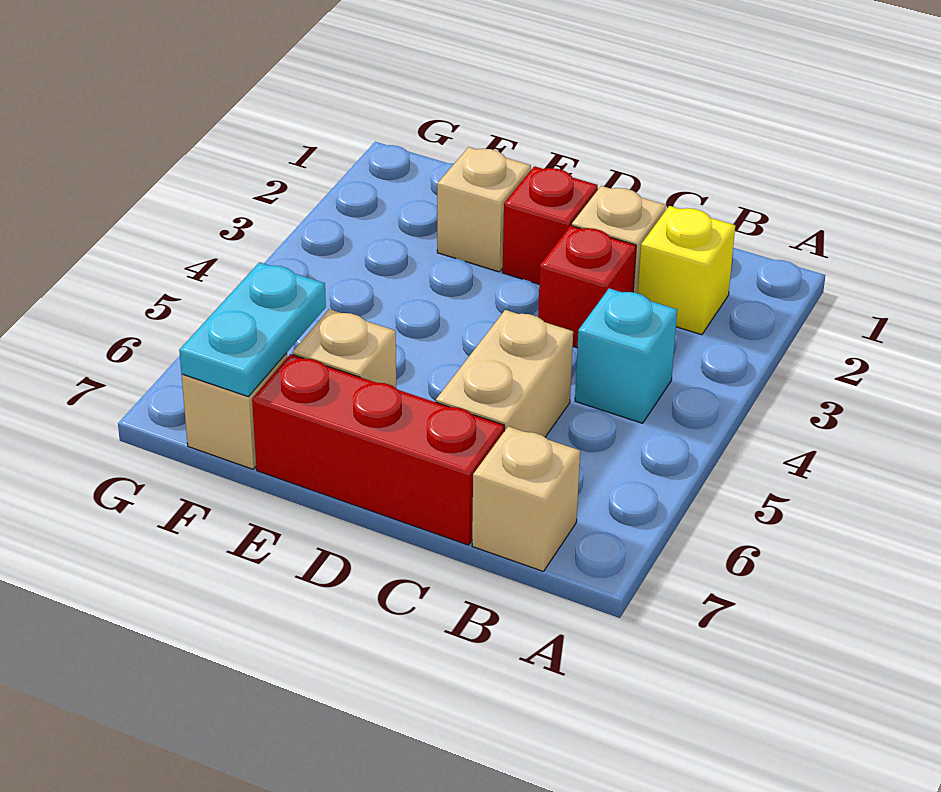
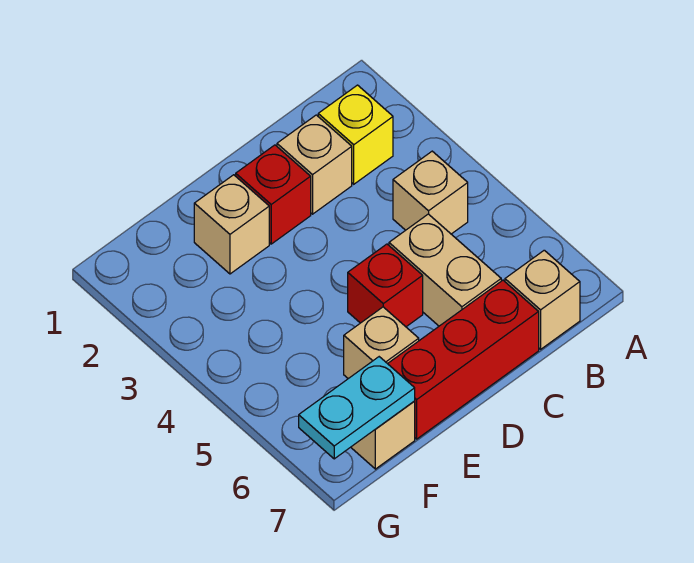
cyan 1x1 brick [575,289,677,423] -> tan 1x1 brick [393,151,468,234]
red 1x1 brick [538,226,636,348] -> red 1x1 brick moved to [348,244,423,327]
cyan 1x2 plate [179,262,326,397] -> cyan 1x2 plate turned to [299,357,415,459]

